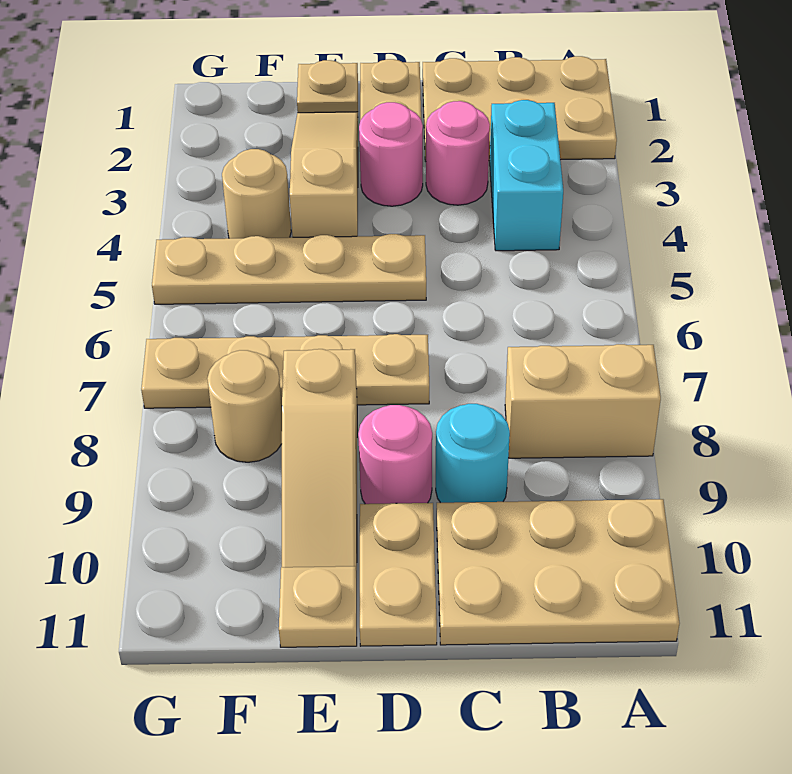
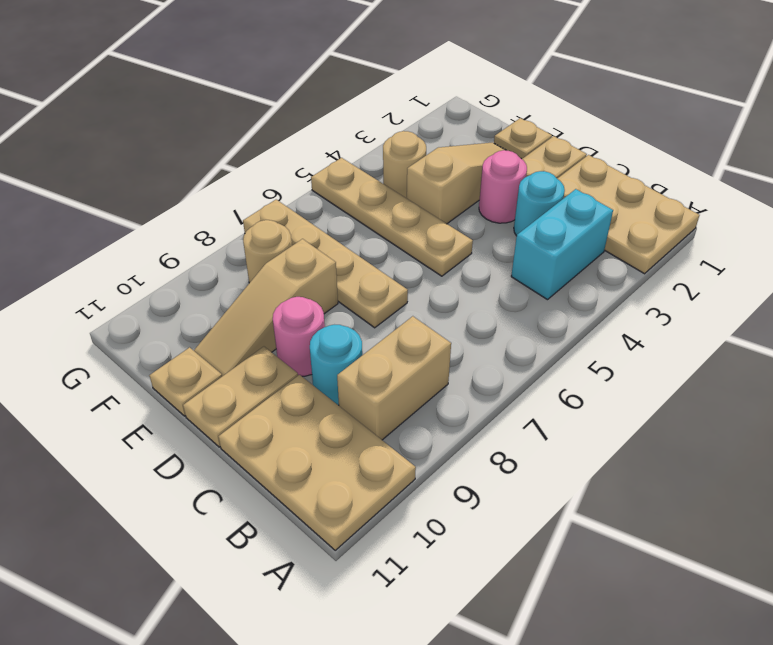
tan 1x2 brick [505,344,661,458] -> tan 1x2 brick turned to [337,316,451,440]
pink 1x1 round brick [426,101,490,205] -> cyan 1x1 round brick [514,171,565,236]

